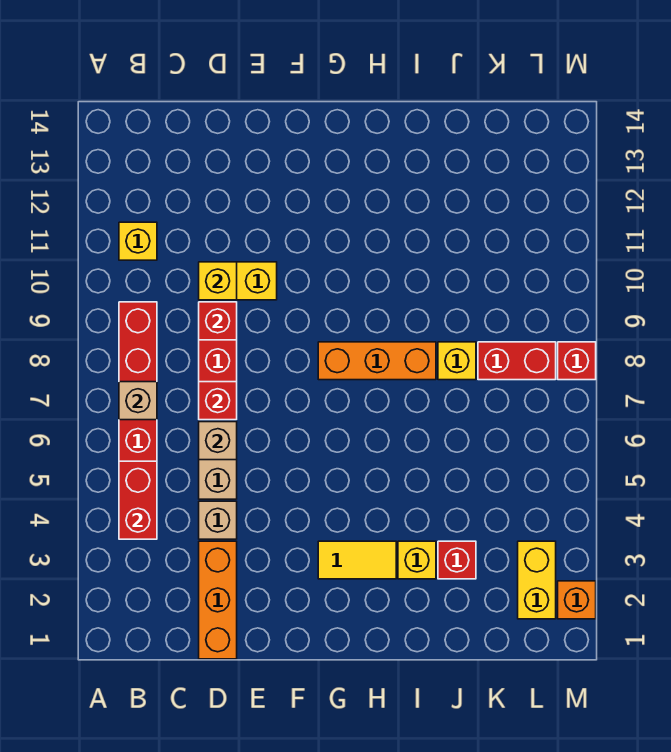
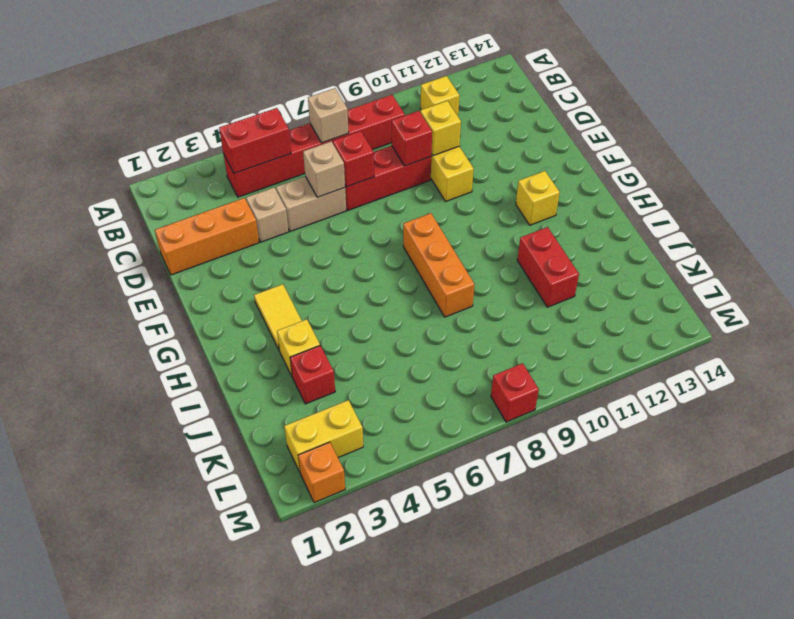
yellow 1x1 brick [438,342,476,380] -> yellow 1x1 brick moved to [516,171,560,225]
red 1x2 brick [478,342,556,380] -> red 1x2 brick moved to [517,227,579,307]

